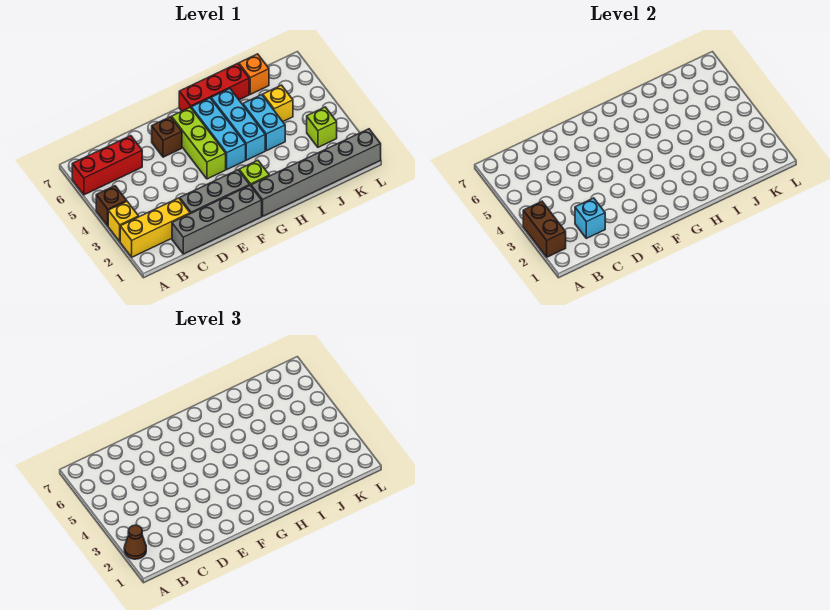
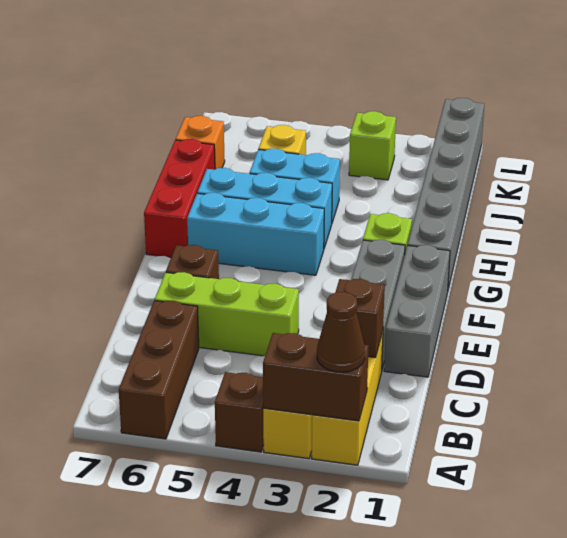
red 1x3 brick [72,136,142,195] -> brown 1x3 brick [119,301,199,439]
grey 1x4 brick [172,186,262,254] -> grey 1x3 brick [384,245,450,377]
cyan 1x1 brick [575,198,605,238] -> brown 1x1 brick [335,279,385,358]
lime 1x3 brick [172,107,226,179] -> lime 1x3 brick moved to [155,272,299,356]

